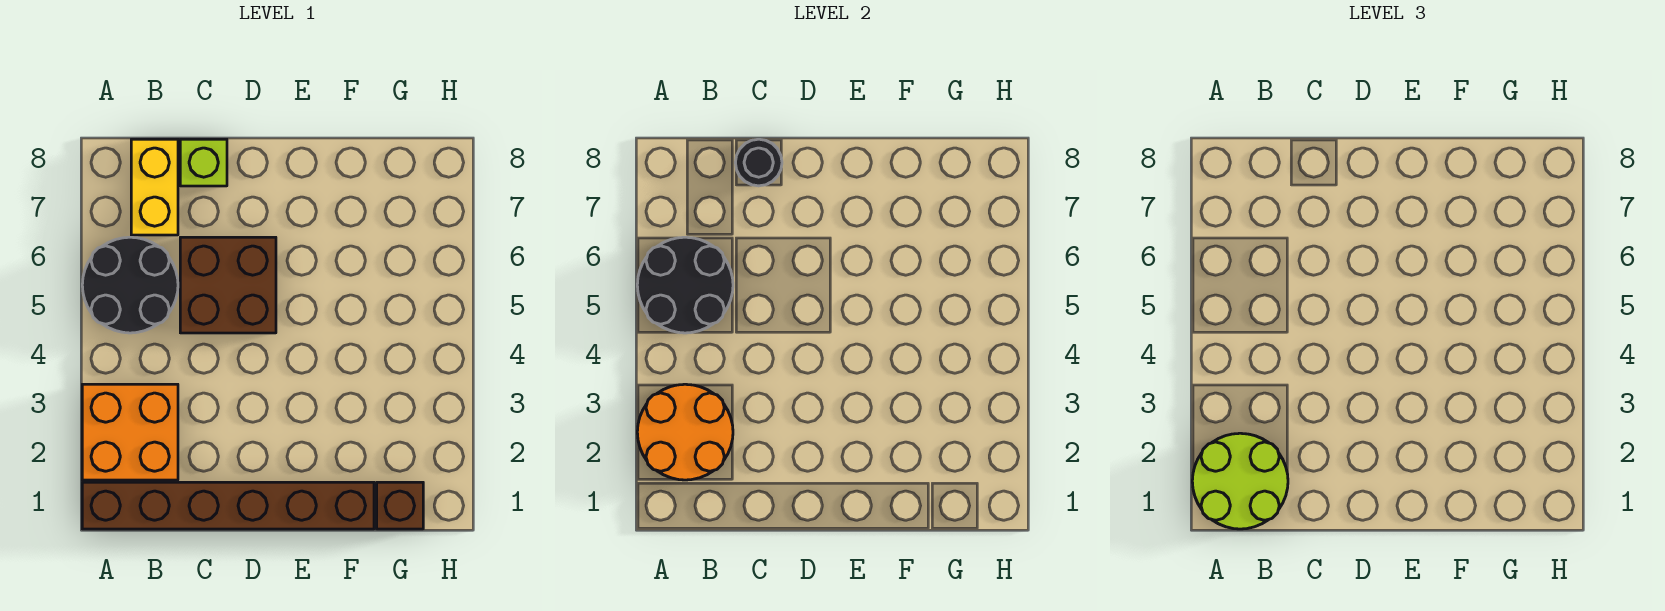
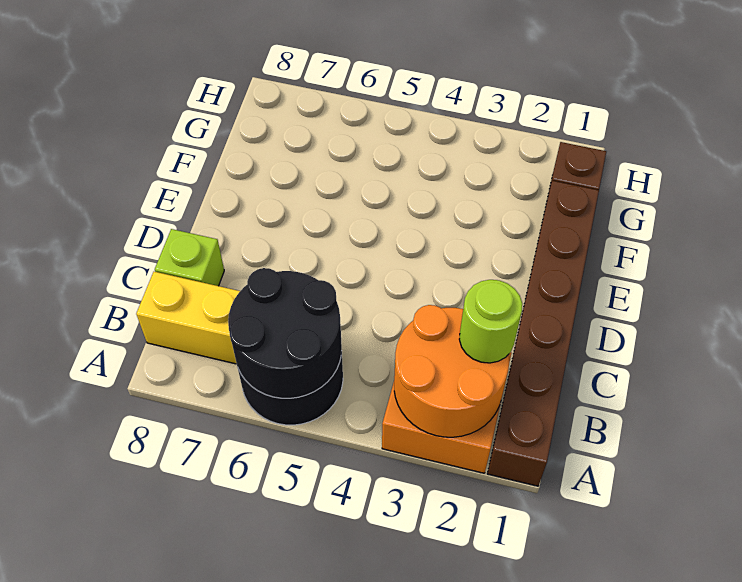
lime 2x2 round brick [1192,433,1288,529] -> lime 1x1 round brick [459,280,522,363]
brown 2x2 brick [180,237,276,333] -> none
black 1x1 round brick [735,139,782,186] -> none

